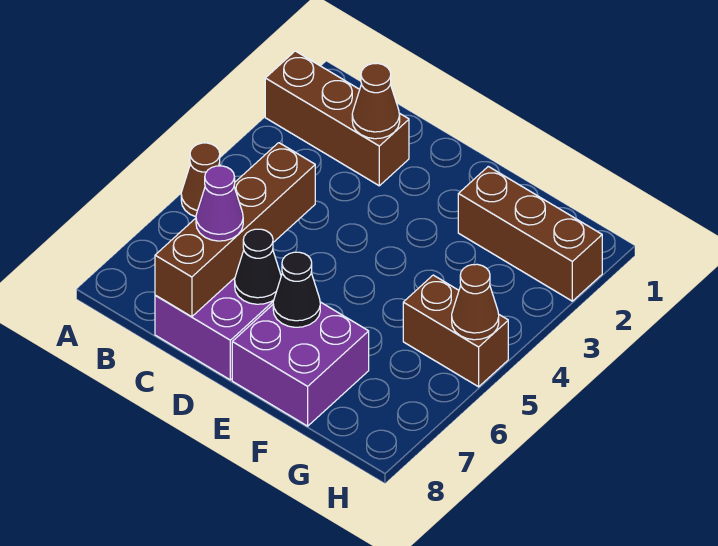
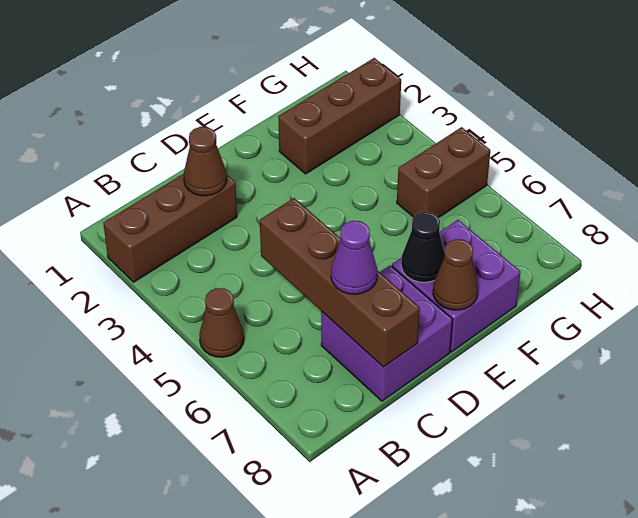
black 1x1 cone [235,229,281,304] -> none
brown 1x1 cone [452,264,499,340] -> brown 1x1 cone moved to [433,239,478,310]

